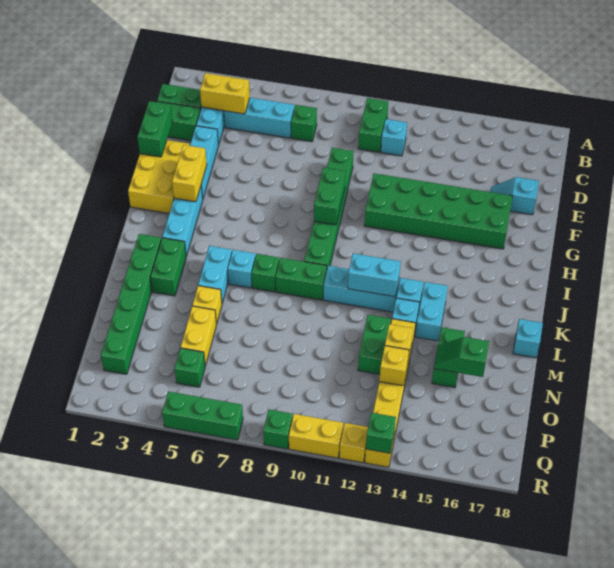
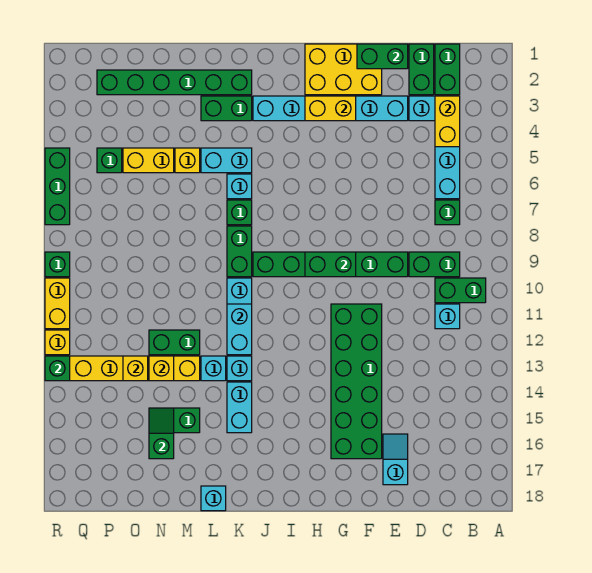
none -> green 1x2 brick [409,252,460,277]
cyan 1x2 brick [415,282,448,341] -> cyan 1x2 brick turned to [227,382,252,433]

